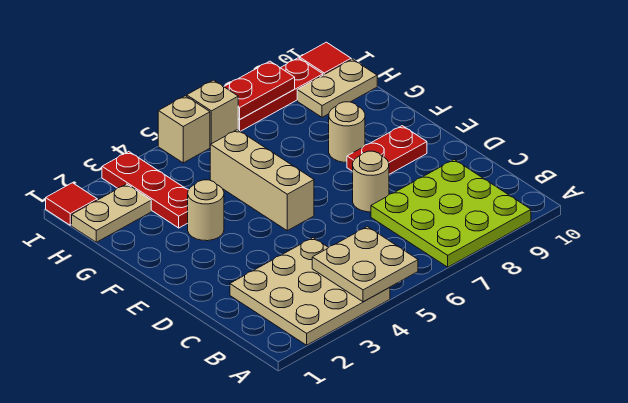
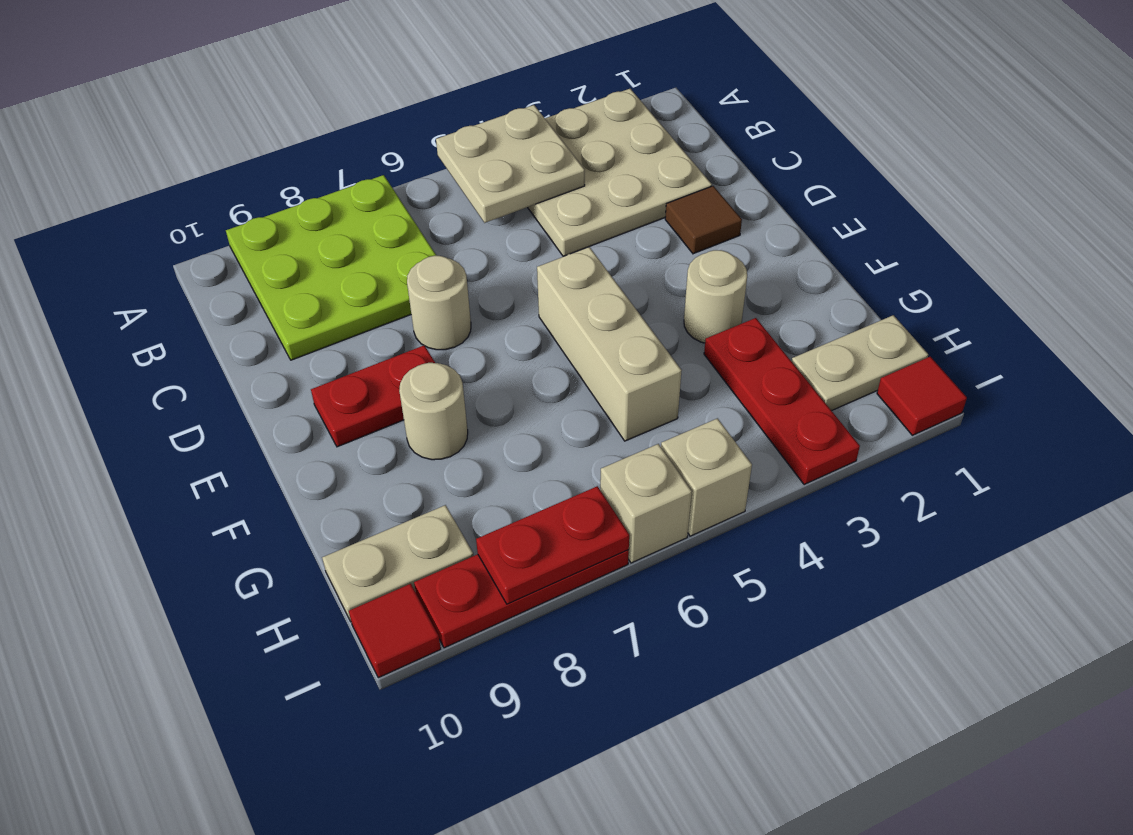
none -> brown 1x1 tile [665,186,742,254]

